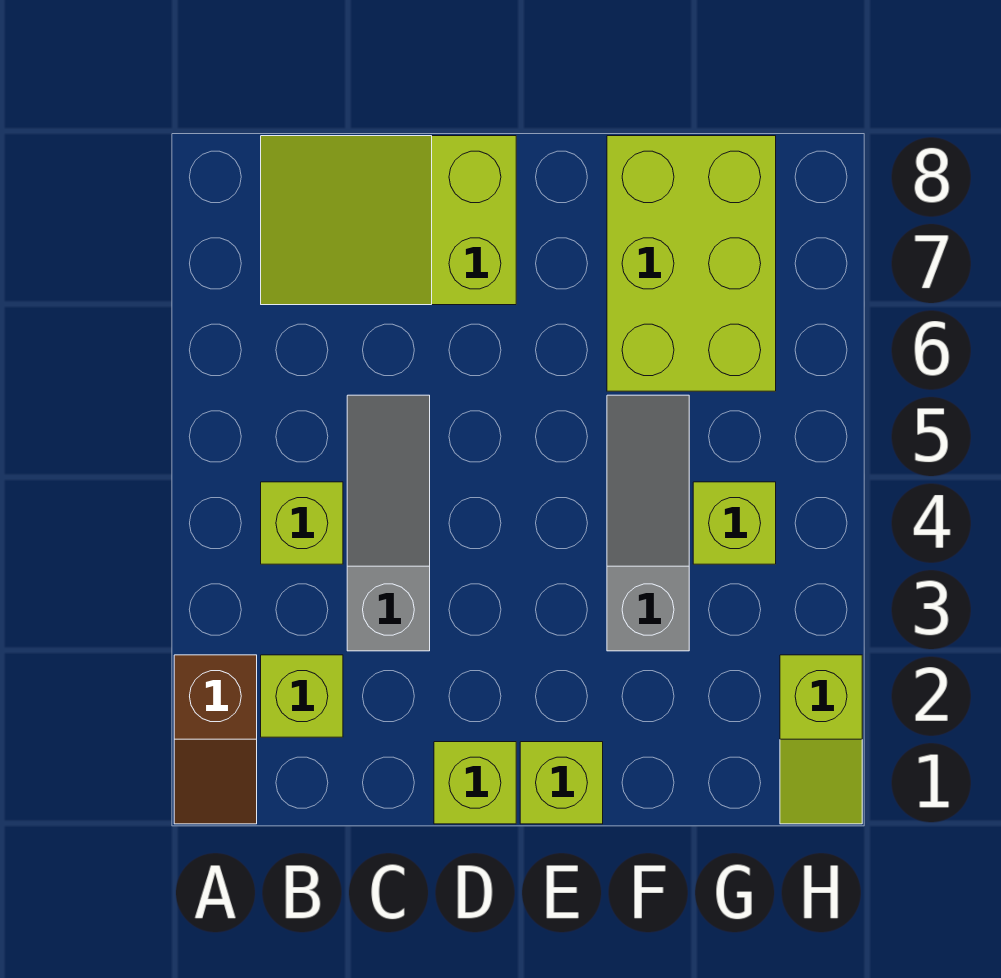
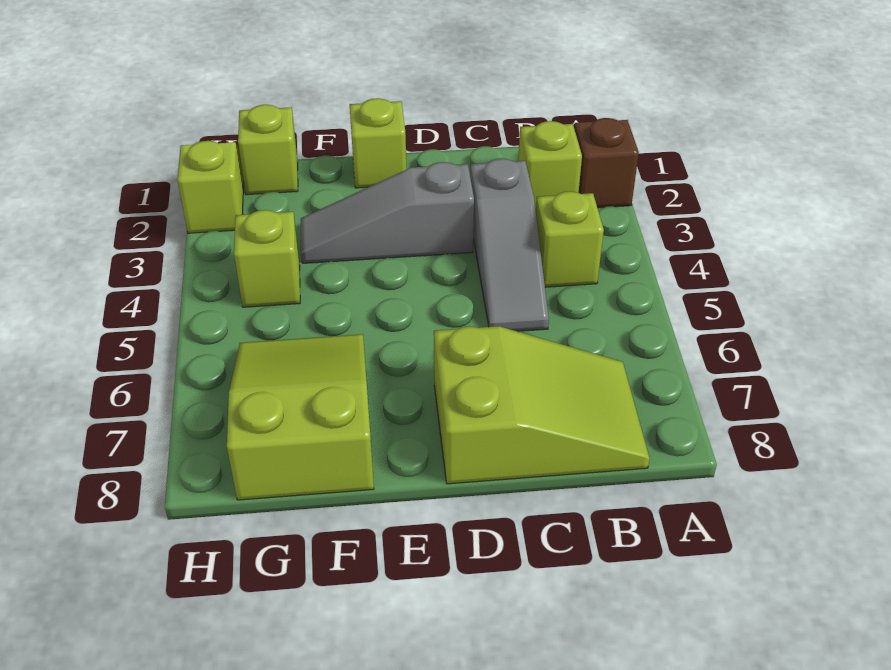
lime 1x1 brick [434,742,516,824] -> lime 1x1 brick moved to [238,105,298,195]
grey 1x3 slope [607,395,689,651] -> grey 1x3 slope turned to [301,162,474,263]
lime 2x3 brick [607,136,776,391] -> lime 2x3 slope [227,334,374,500]

